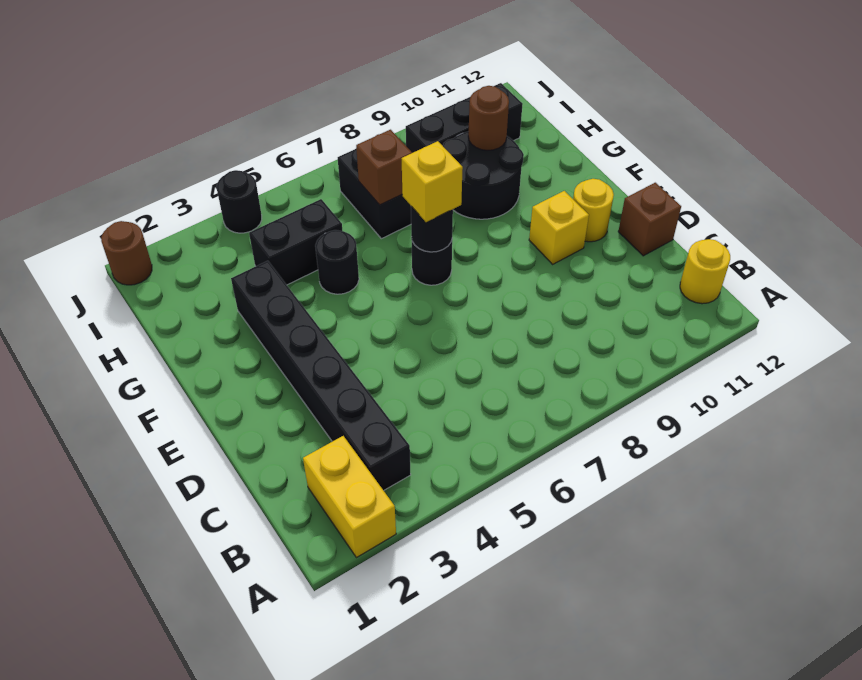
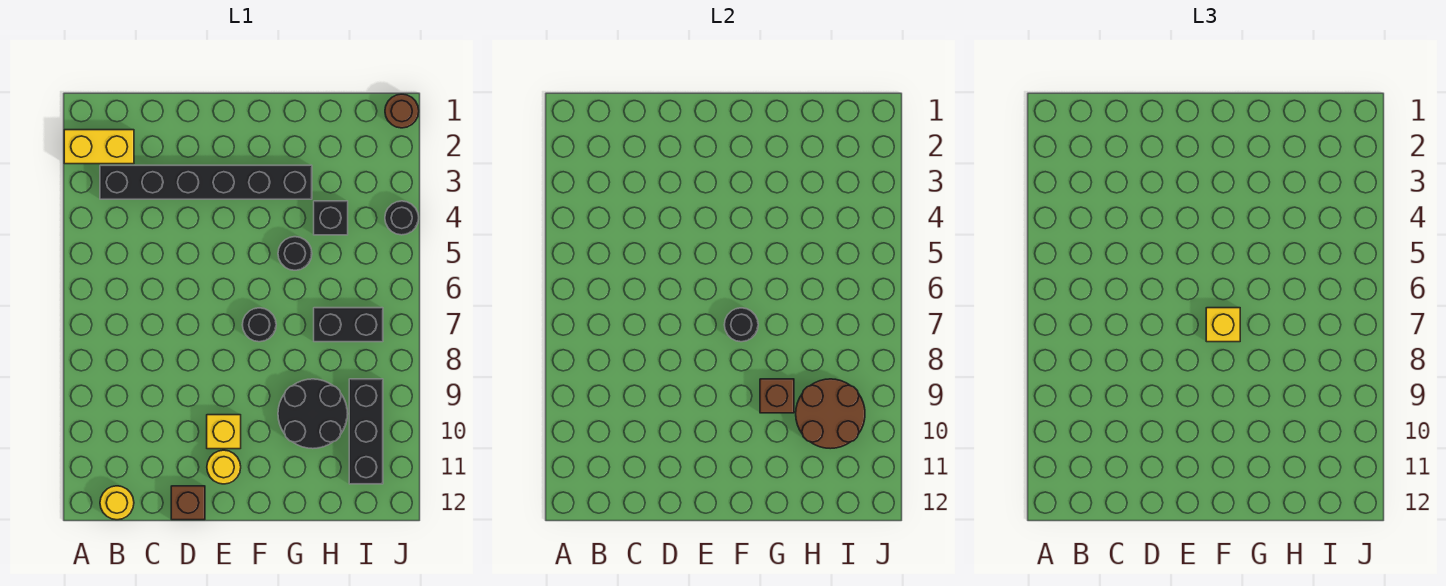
black 1x2 brick [249,199,342,285] -> black 1x1 brick [314,201,348,235]
brown 1x1 brick [356,130,412,205] -> brown 1x1 brick moved to [760,379,794,413]
brown 1x1 round brick [468,86,509,150] -> brown 2x2 round brick [796,379,865,449]

